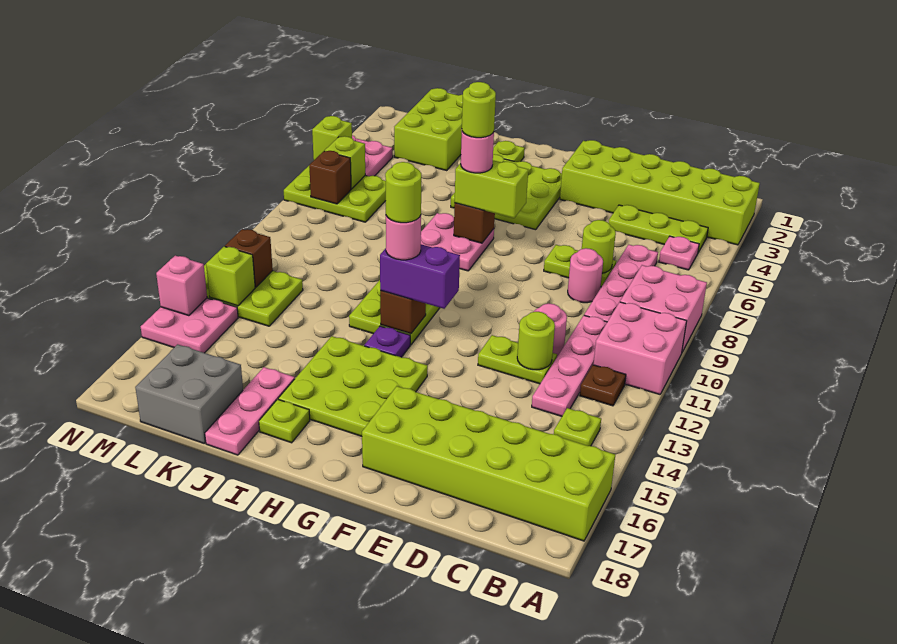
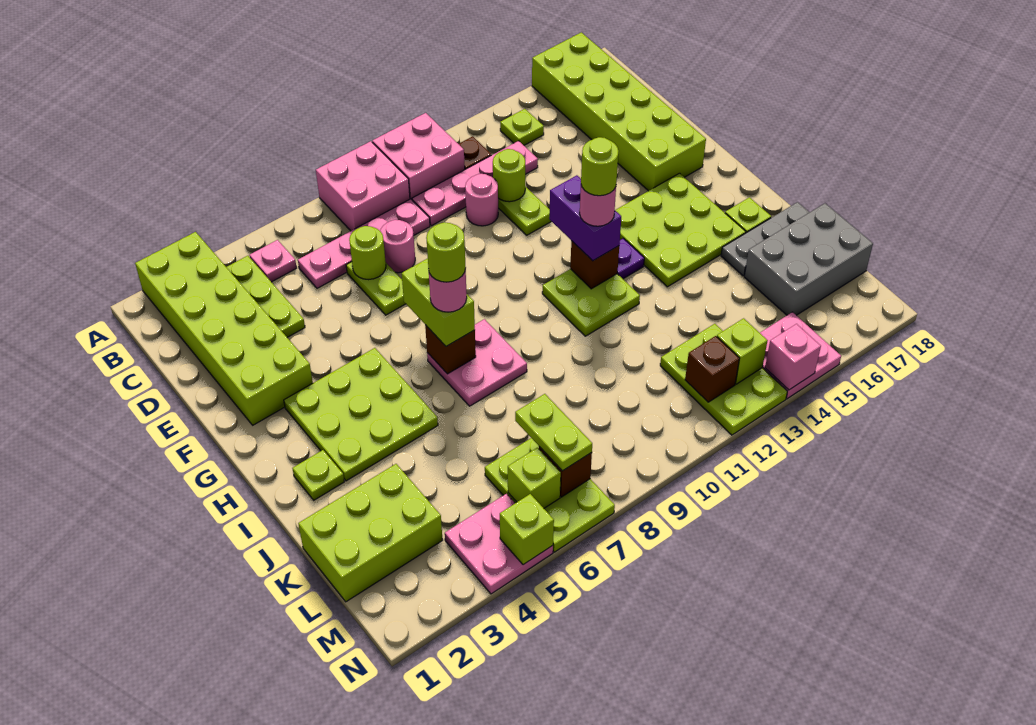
pink 1x3 plate [205,367,295,455] -> grey 1x3 plate [721,202,810,276]
grey 2x2 brick [135,344,243,443] -> grey 2x3 brick [744,203,873,315]
none -> lime 1x2 plate [515,394,592,471]

